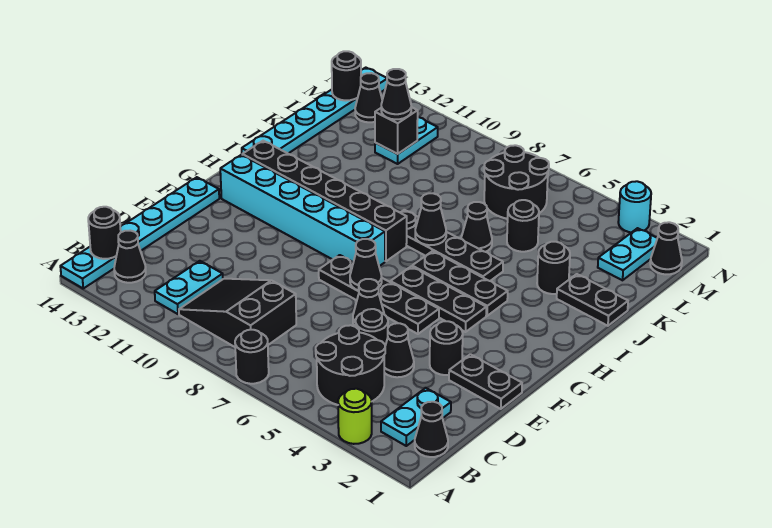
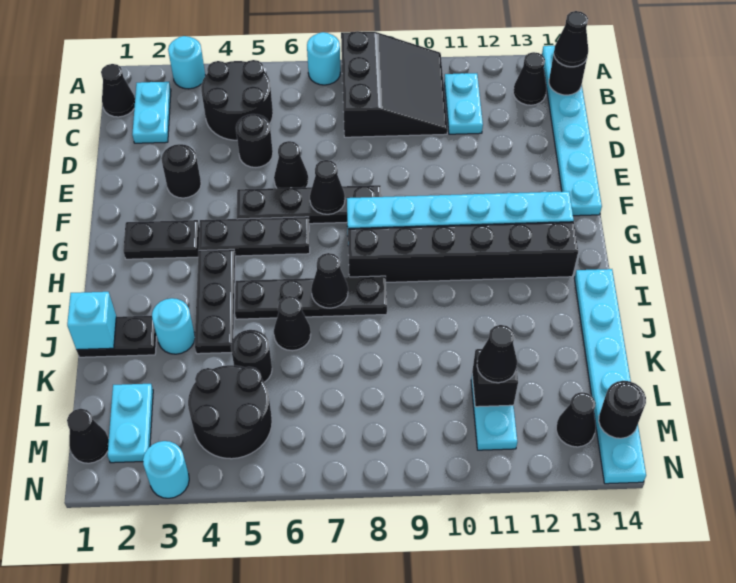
lime 1x1 round brick [338,389,372,444] -> cyan 1x1 round brick [168,36,205,89]
black 1x1 round brick [235,330,269,384] -> cyan 1x1 round brick [307,32,340,85]
black 2x3 slope [179,279,296,347] -> black 3x3 slope [341,31,448,137]
black 1x1 cone [384,323,414,377] -> black 1x1 cone moved to [554,11,588,67]
black 1x2 plate [449,354,522,409] -> black 1x2 plate moved to [123,220,199,259]
black 1x3 plate [412,251,508,316] -> black 1x3 plate turned to [195,249,235,354]
none -> cyan 1x1 brick [67,292,116,350]
black 1x1 round brick [537,242,570,294] -> cyan 1x1 round brick [152,298,195,354]
black 2x2 round brick [484,145,549,219] -> black 2x2 round brick moved to [188,365,272,459]

